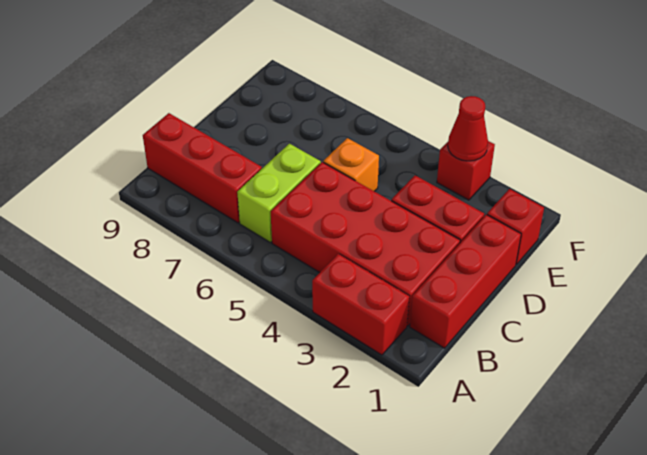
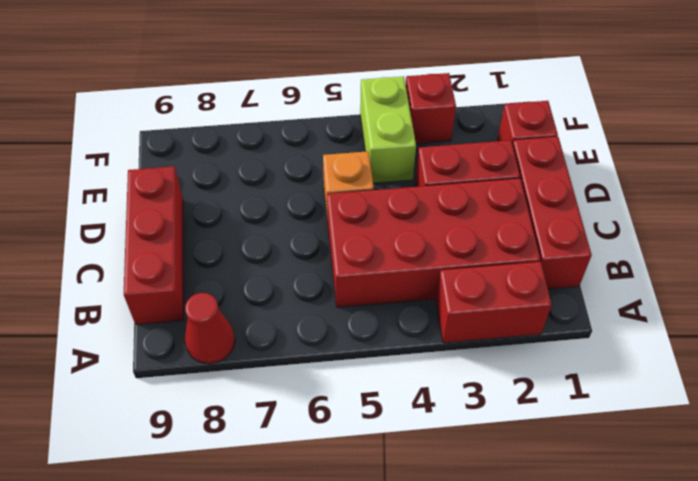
lime 1x2 brick [237,144,321,243] -> lime 1x2 brick moved to [360,76,416,183]
red 1x3 brick [143,113,262,223] -> red 1x3 brick turned to [124,166,184,325]
red 1x1 cone [448,96,488,161] -> red 1x1 cone moved to [185,293,235,364]

